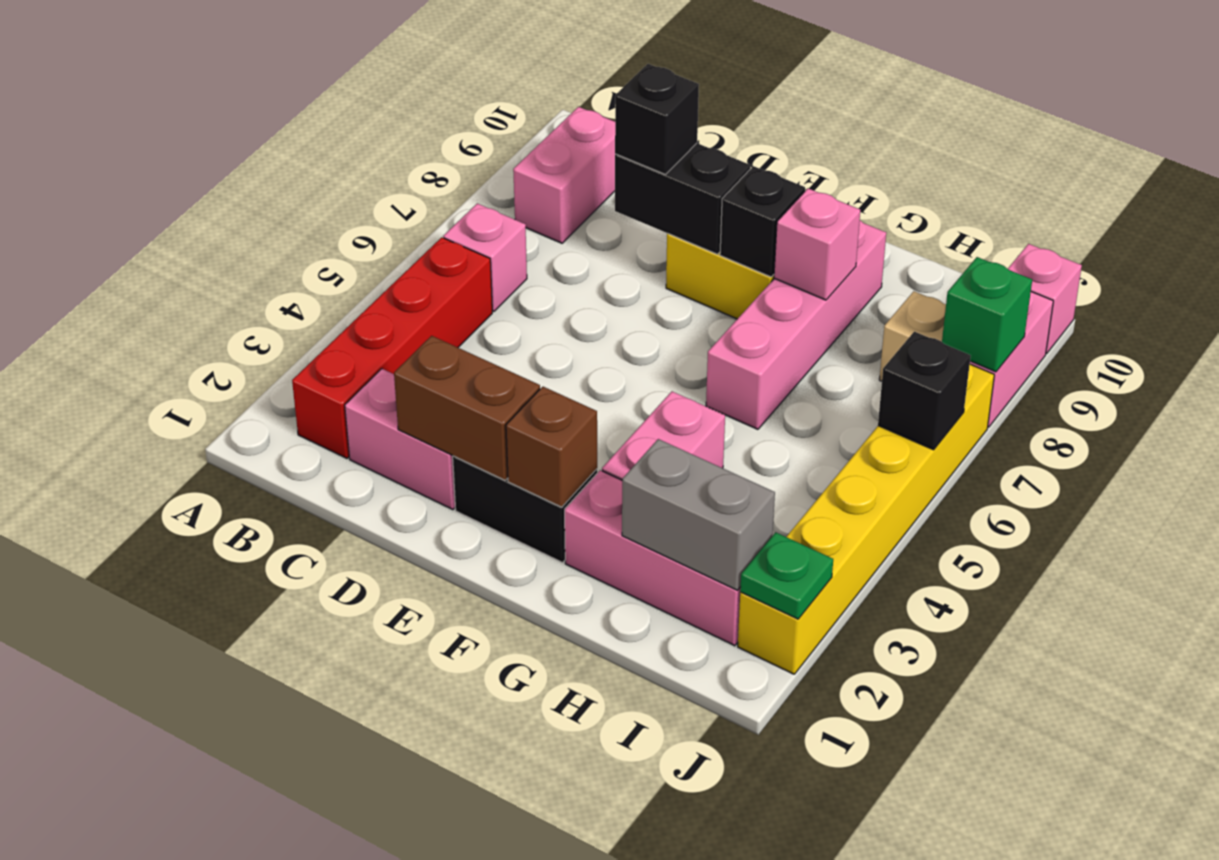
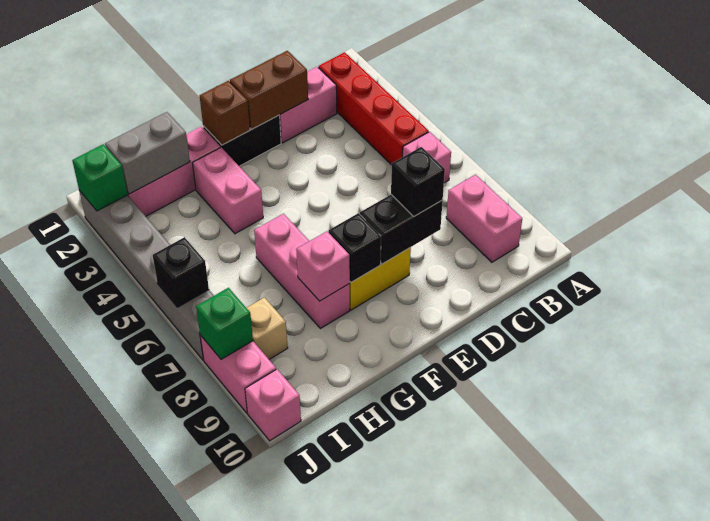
pink 1x4 brick [706,221,886,429] -> pink 1x3 brick [254,214,350,329]
yellow 1x6 brick [738,364,994,674] -> grey 1x6 brick [79,191,214,360]
green 1x1 plate [740,532,833,619] -> green 1x1 brick [72,144,127,211]

